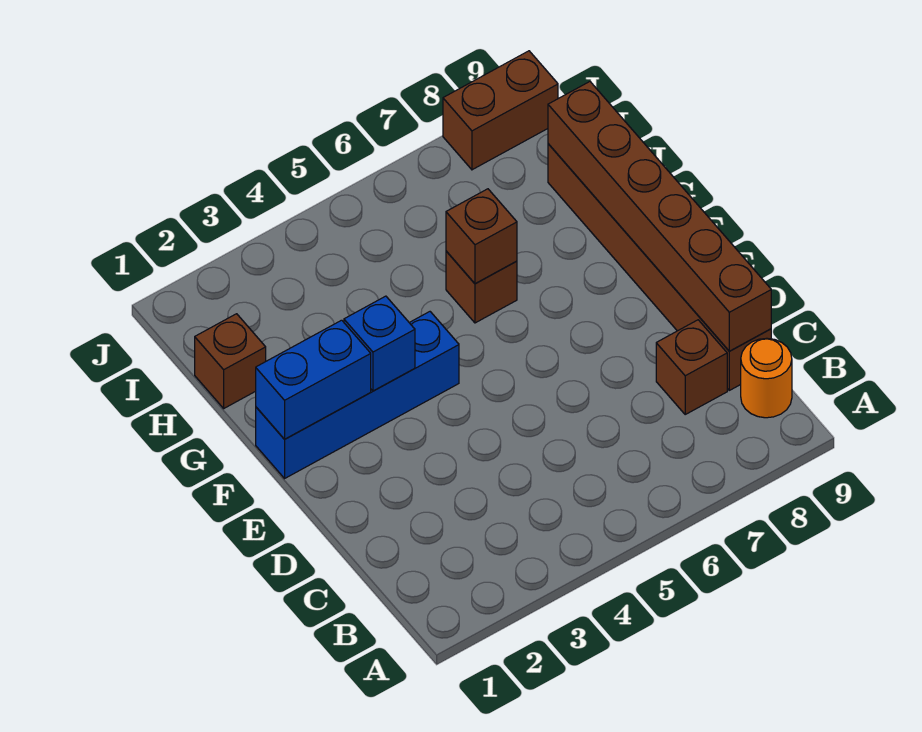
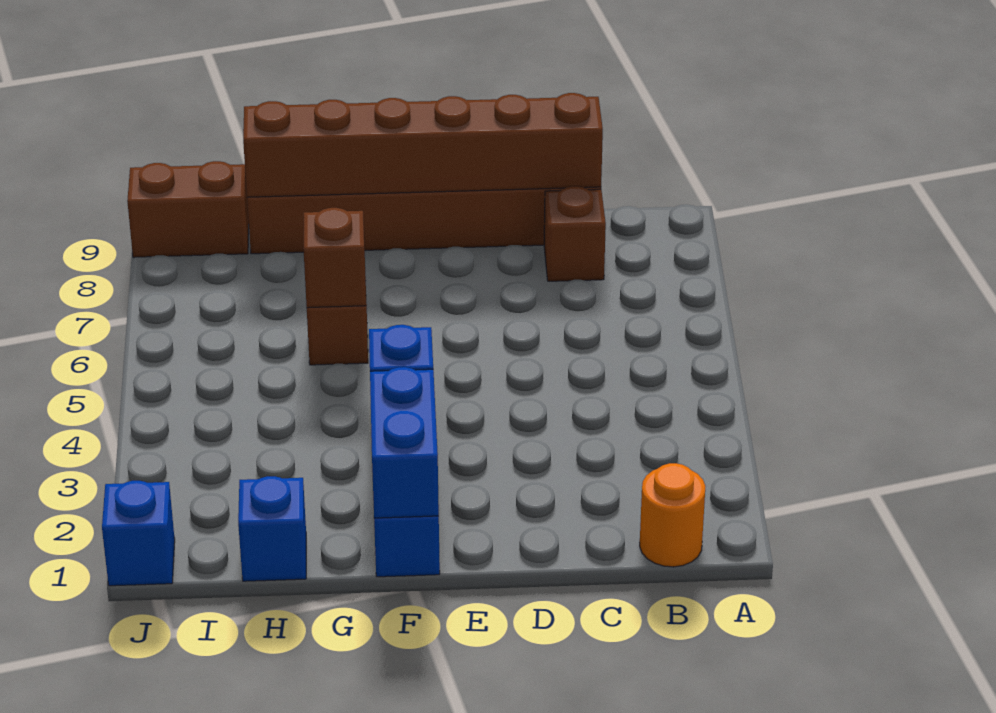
orange 1x1 round brick [741,338,792,418] -> orange 1x1 round brick moved to [640,463,705,567]
brown 1x1 brick [195,314,266,408] -> blue 1x1 brick [238,476,306,581]
none -> blue 1x1 brick [102,481,175,586]
brown 1x2 brick [443,51,558,170] -> brown 1x2 brick turned to [127,161,249,257]

